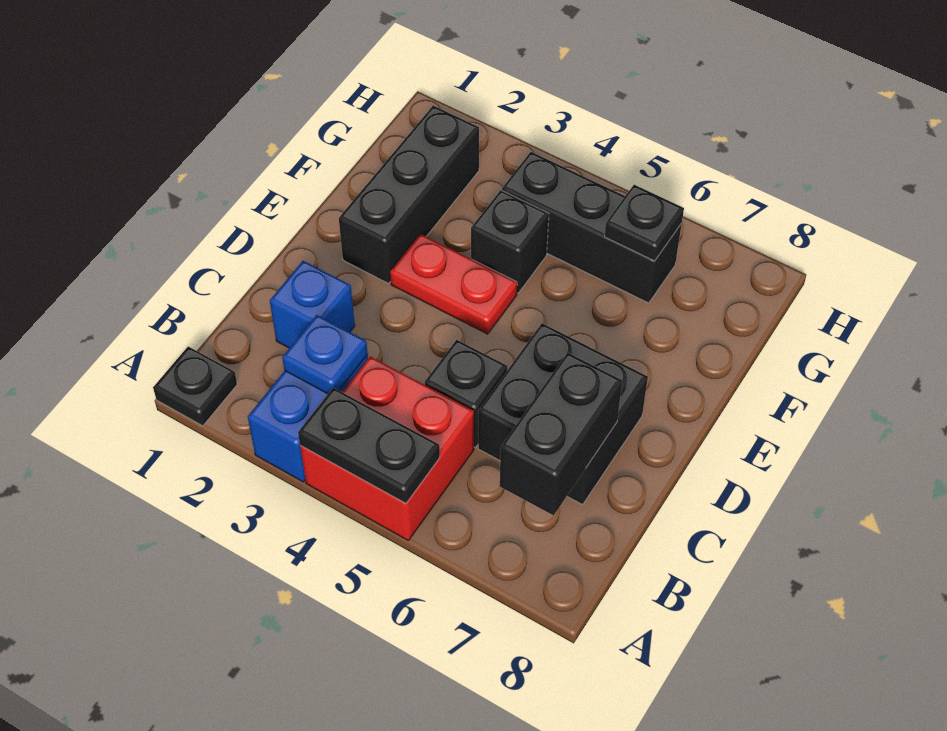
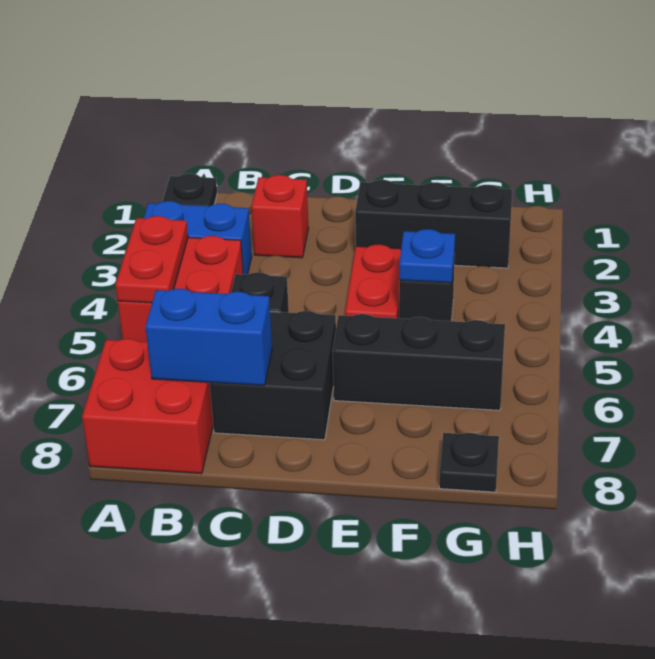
black 1x2 plate [298,388,440,503] -> red 1x2 plate [115,216,188,303]
none -> red 2x2 brick [82,339,213,474]
blue 1x1 plate [282,315,368,394] -> blue 1x1 plate moved to [399,229,455,283]
black 1x2 brick [500,353,622,515] -> blue 1x2 brick [145,289,272,386]
blue 1x1 brick [270,261,355,348] -> red 1x1 brick [251,175,309,258]
black 1x3 brick [502,152,682,303] -> black 1x3 brick turned to [332,314,505,410]
black 1x1 plate [605,185,684,261] -> black 1x1 plate moved to [439,433,499,492]

